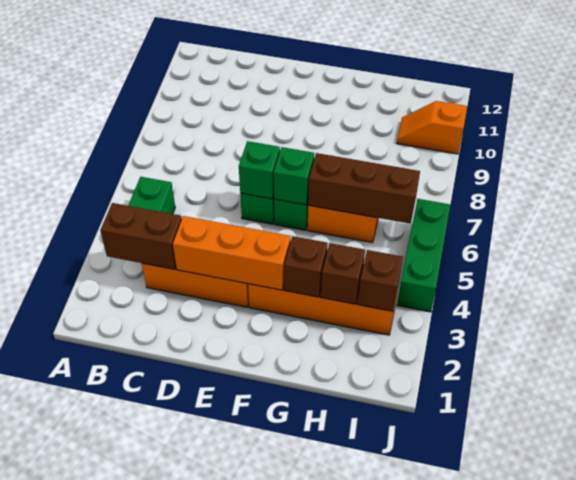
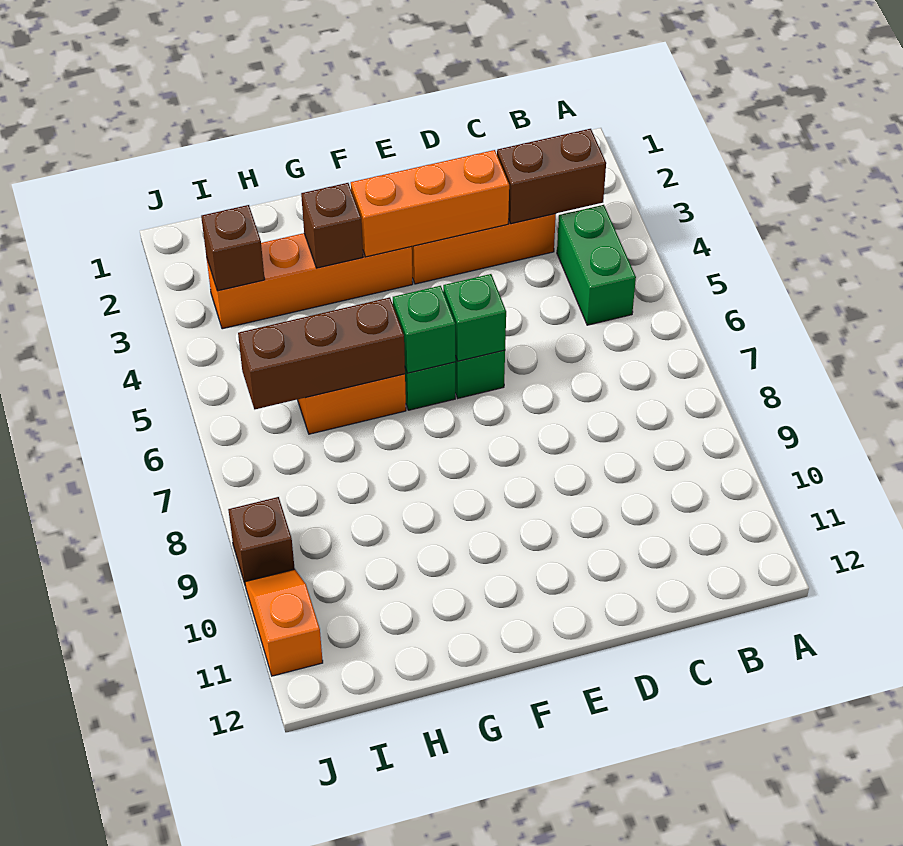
brown 1x1 brick [321,243,365,304] -> brown 1x1 brick moved to [228,497,295,583]
orange 1x2 slope [397,101,467,154] -> orange 1x2 slope turned to [245,569,323,676]
green 1x3 brick [397,199,450,312] -> none

